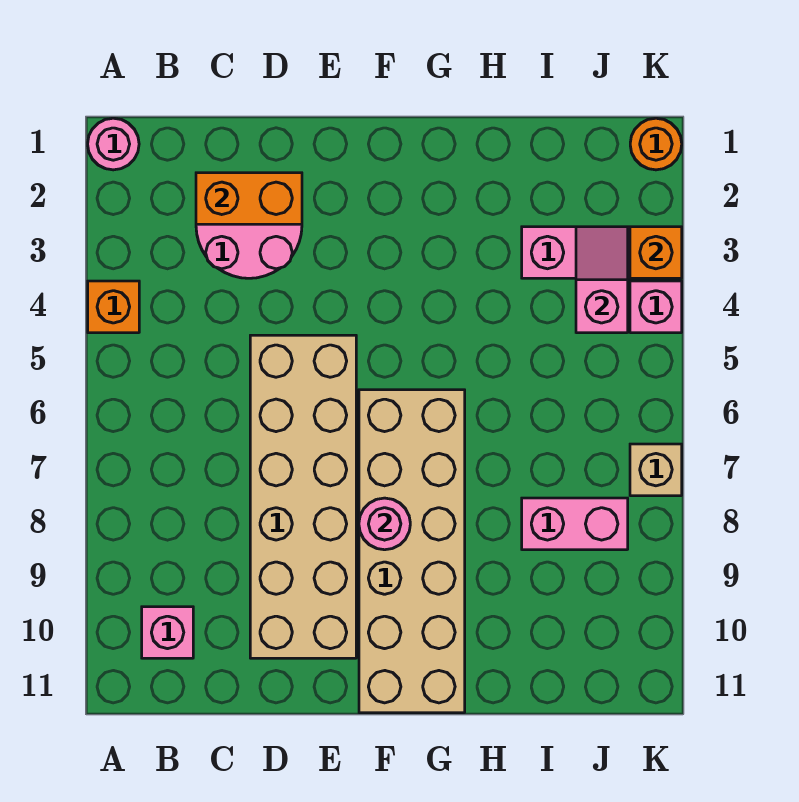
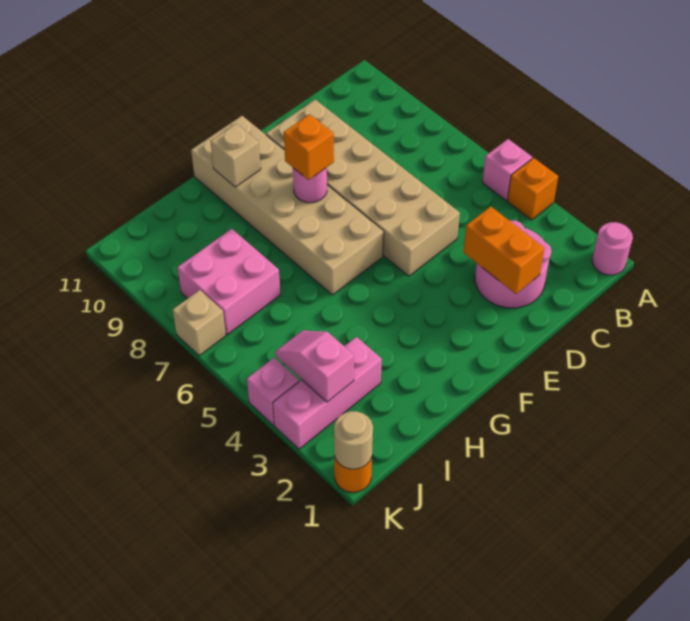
pink 1x1 brick [142,607,193,658] -> pink 1x1 brick moved to [482,139,532,200]
orange 1x2 brick [196,173,302,224] -> orange 1x2 brick turned to [463,206,545,294]
none -> tan 1x1 brick [211,124,261,187]
pink 1x2 brick [522,498,628,550] -> pink 2x2 brick [177,229,280,335]
pink 1x2 slope [576,227,628,333] -> pink 1x2 slope turned to [275,331,354,402]
none -> tan 1x1 round brick [334,411,373,469]
orange 1x1 brick [630,227,682,278] -> orange 1x1 brick moved to [284,114,334,180]

